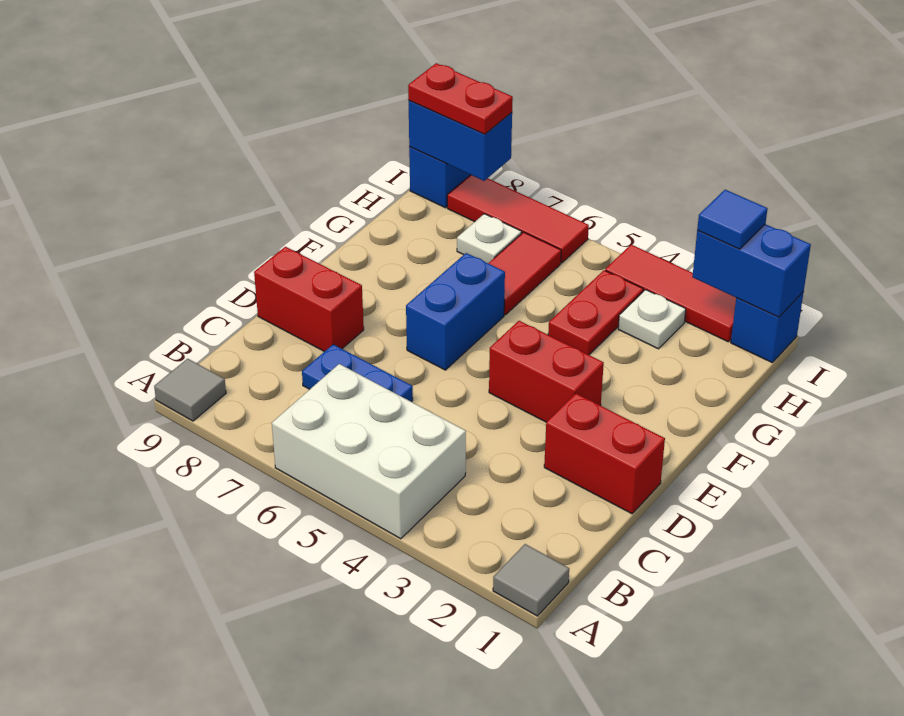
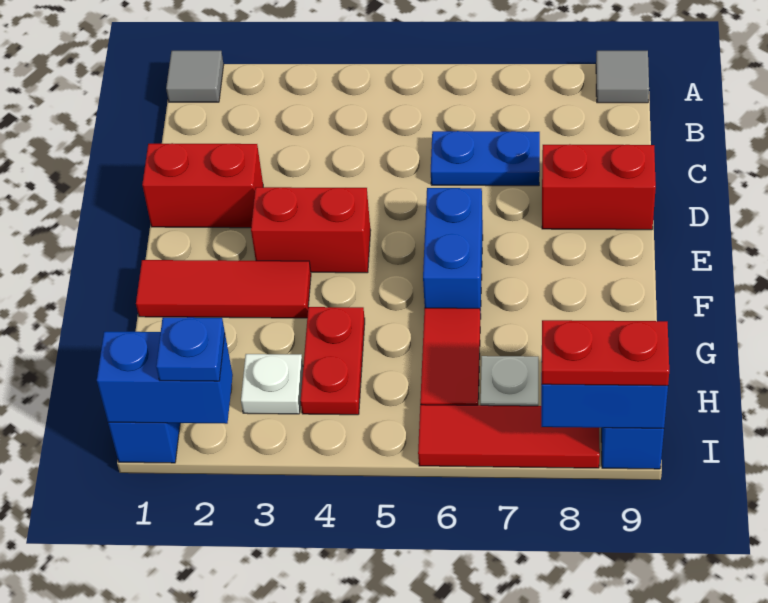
white 2x3 brick [272,364,466,539] -> none
red 1x3 tile [605,245,736,342] -> red 1x3 tile moved to [136,260,311,318]
blue 1x1 tile [697,190,768,249] -> blue 1x1 plate [156,317,225,381]

